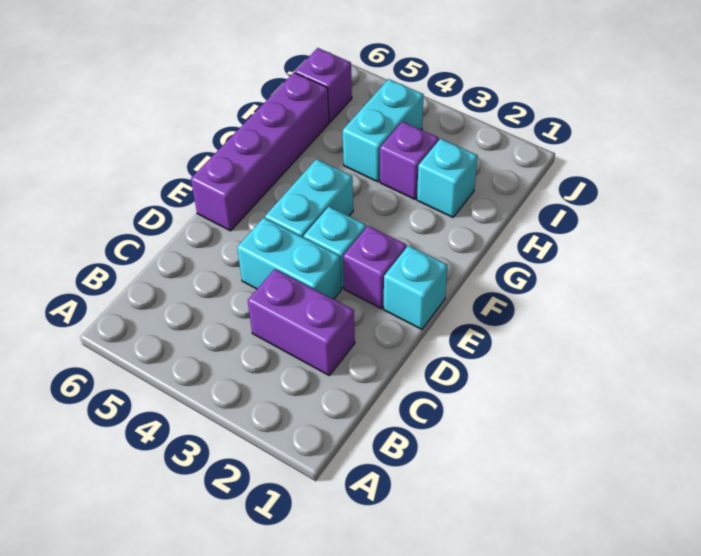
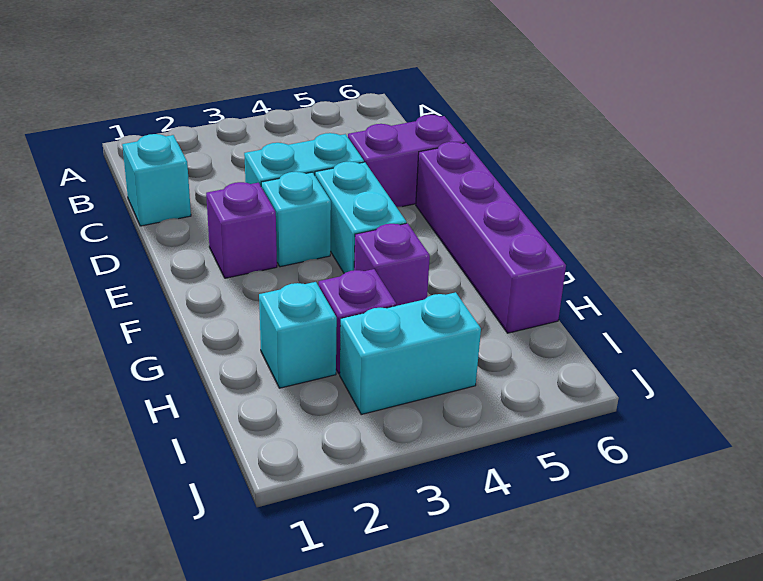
purple 1x2 brick [248,269,355,375] -> purple 1x2 brick moved to [348,115,465,207]
cyan 1x1 brick [384,246,448,329] -> cyan 1x1 brick moved to [122,134,191,226]
cyan 1x2 brick [343,79,424,182] -> cyan 1x2 brick turned to [340,292,481,415]
purple 1x1 brick [295,48,352,122] -> purple 1x1 brick moved to [354,223,430,306]

